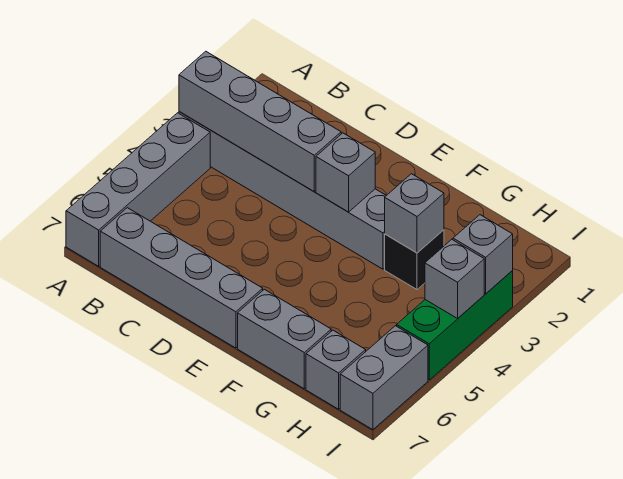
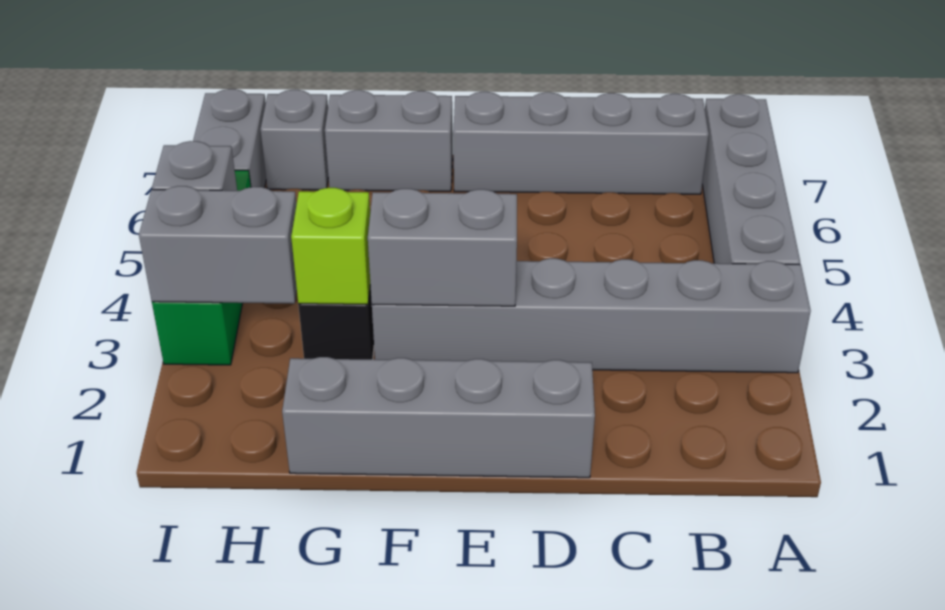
grey 1x4 brick [179,51,341,191] -> grey 1x4 brick moved to [282,357,595,478]
grey 1x1 brick [316,133,375,212] -> grey 1x2 brick [368,189,517,306]
grey 1x1 brick [385,174,444,253] -> lime 1x1 brick [291,188,370,304]
grey 1x1 brick [453,215,513,294] -> grey 1x2 brick [139,186,297,304]

